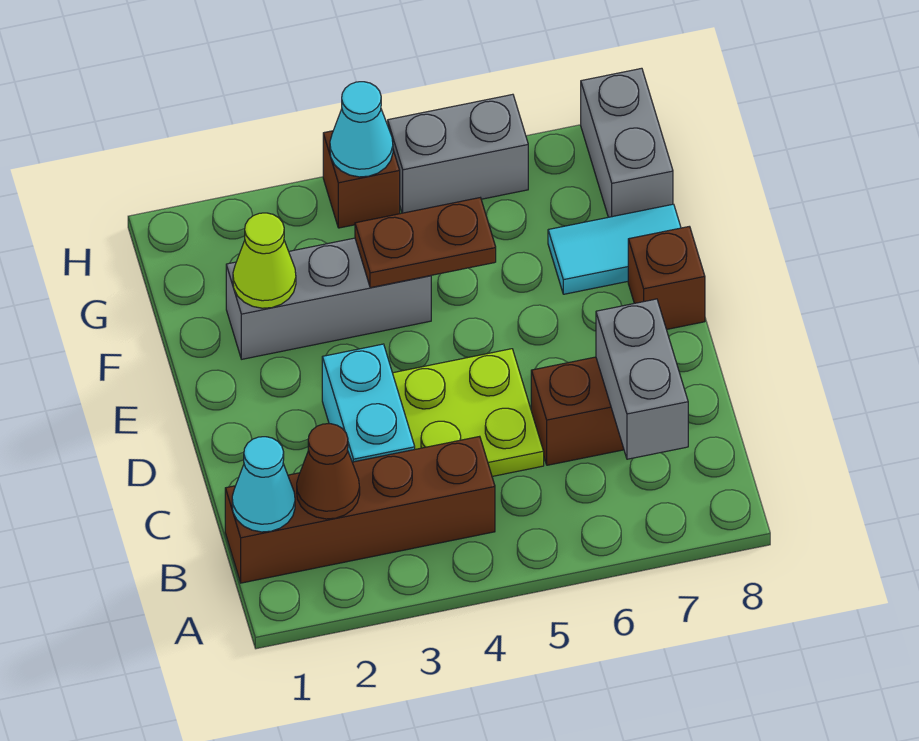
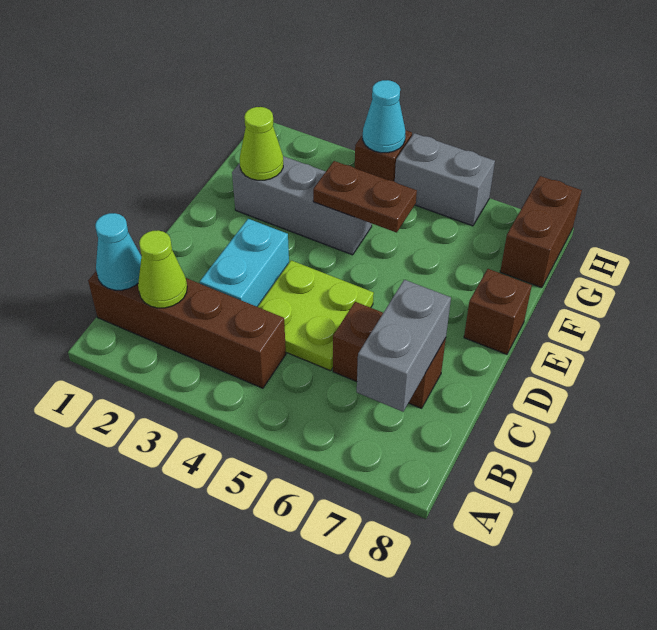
brown 1x1 cone [297,424,360,519] -> lime 1x1 cone [138,230,187,308]
cyan 1x2 tile [548,204,681,294] -> none
grey 1x2 brick [581,68,673,217] -> brown 1x2 brick [500,176,582,288]

